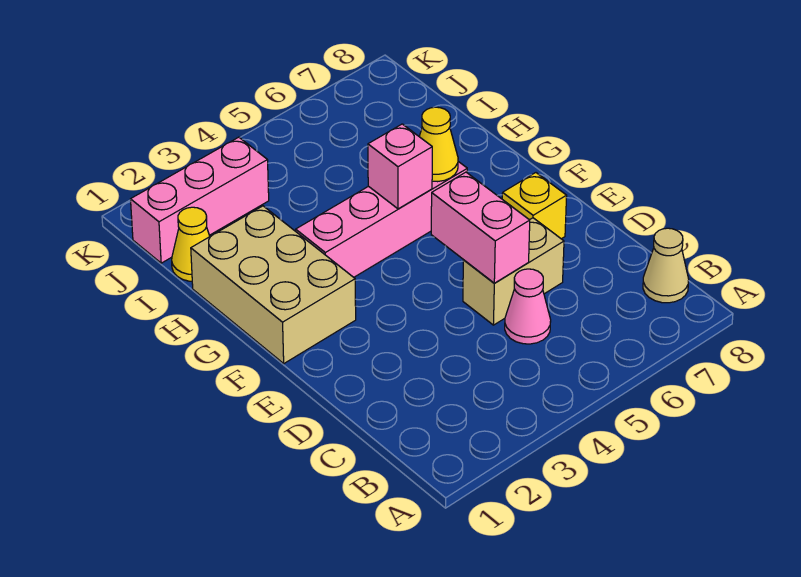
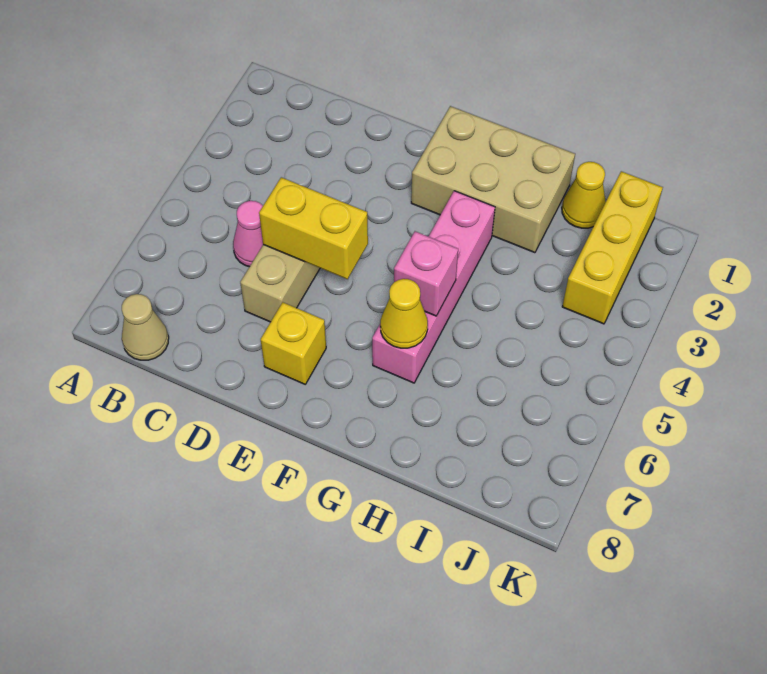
pink 1x2 brick [431,172,530,283] -> yellow 1x2 brick [259,177,368,279]
pink 1x3 brick [131,137,269,263] -> yellow 1x3 brick [562,171,663,324]

